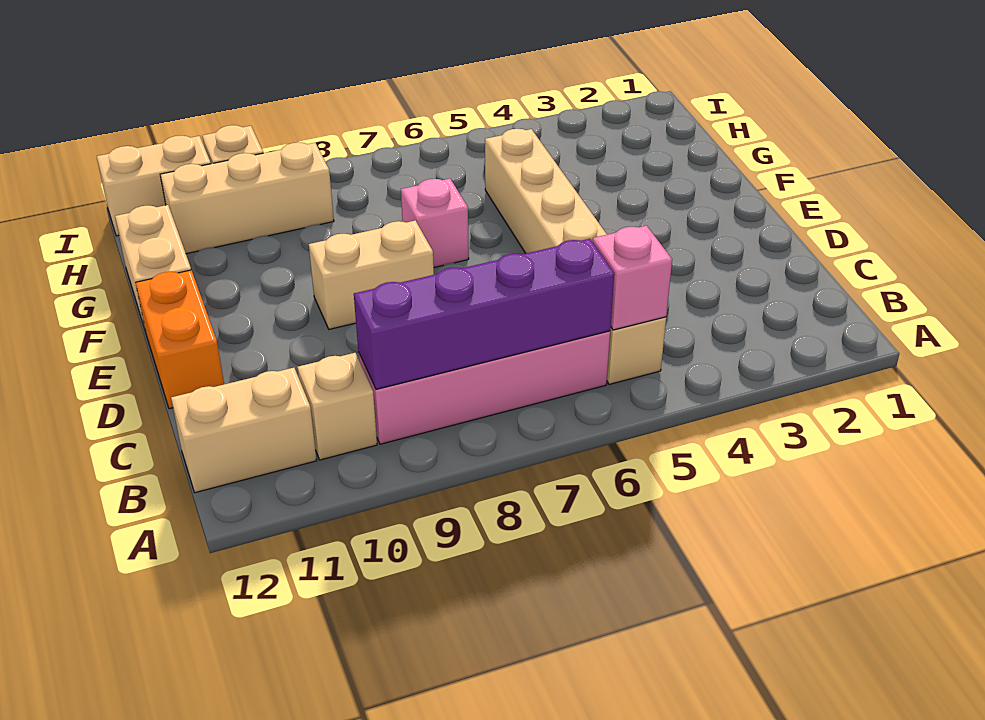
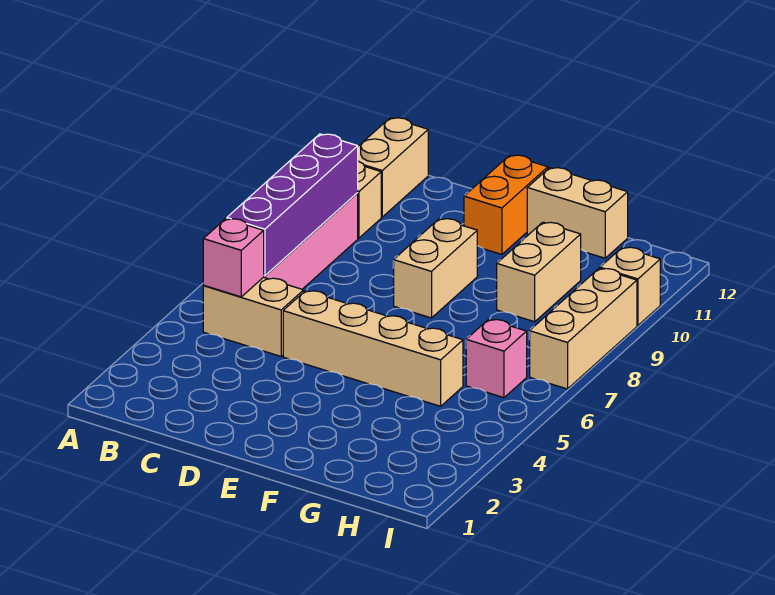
orange 1x2 brick [136,270,224,409] -> orange 1x2 brick turned to [464,155,548,254]
pink 1x1 brick [401,179,469,267] -> pink 1x1 brick moved to [466,319,527,398]
tan 1x3 brick [160,143,334,254] -> tan 1x3 brick moved to [530,268,637,389]
tan 1x2 brick [97,136,211,236] -> tan 1x2 brick moved to [497,222,581,322]

